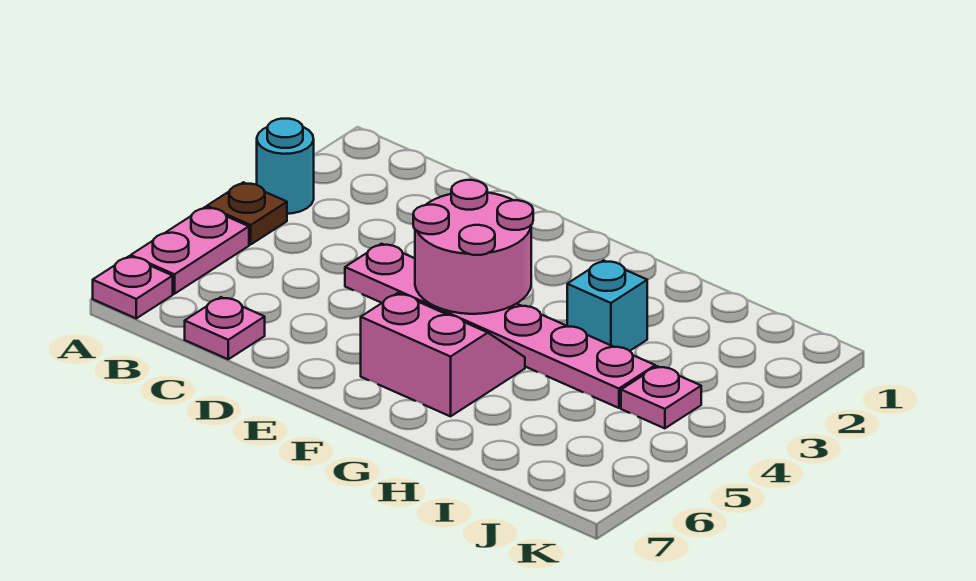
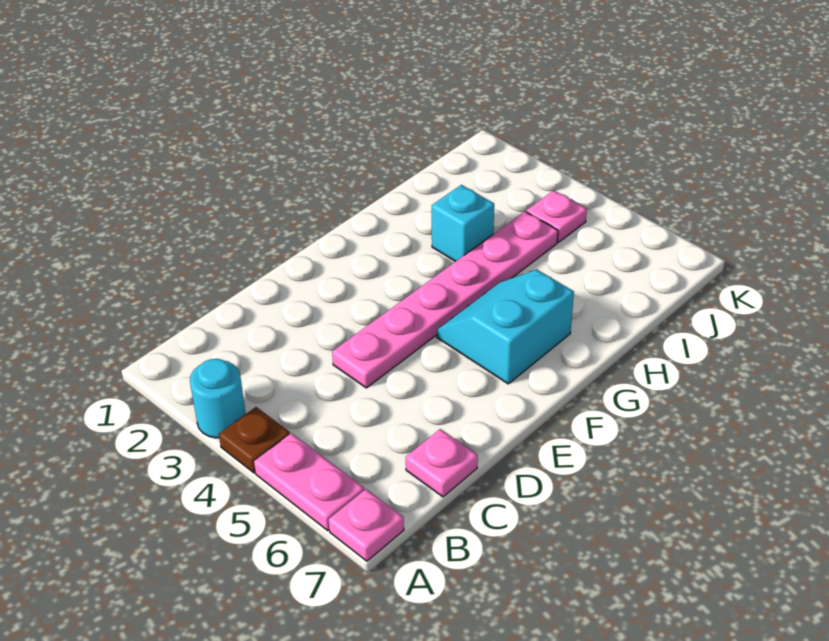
pink 2x2 round brick [413,180,533,314] -> none
pink 2x2 slope [361,293,525,416] -> cyan 2x2 slope [437,269,574,384]

